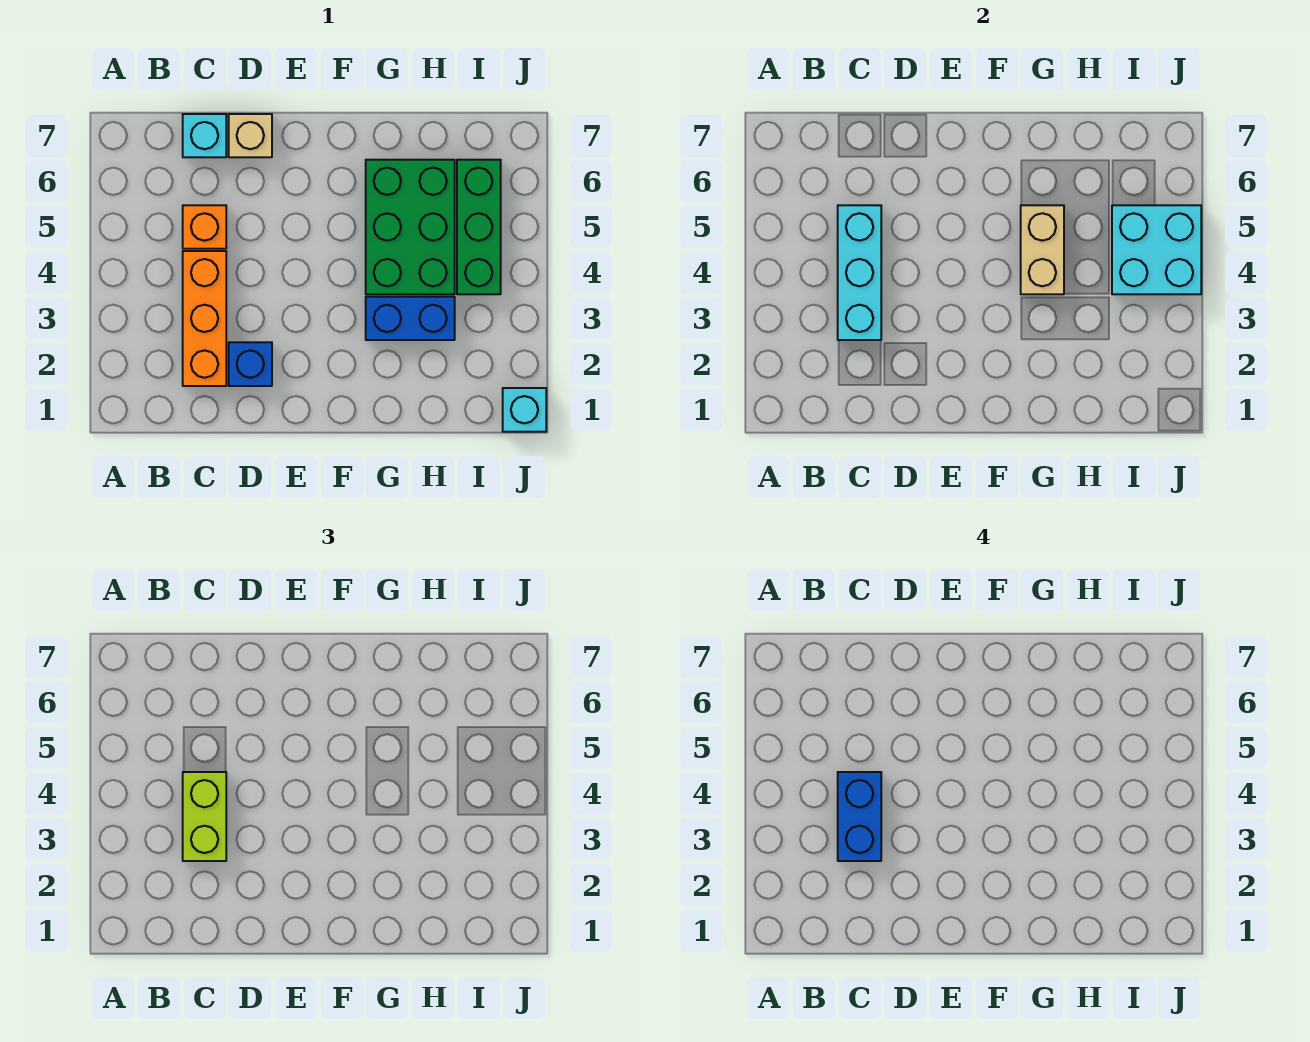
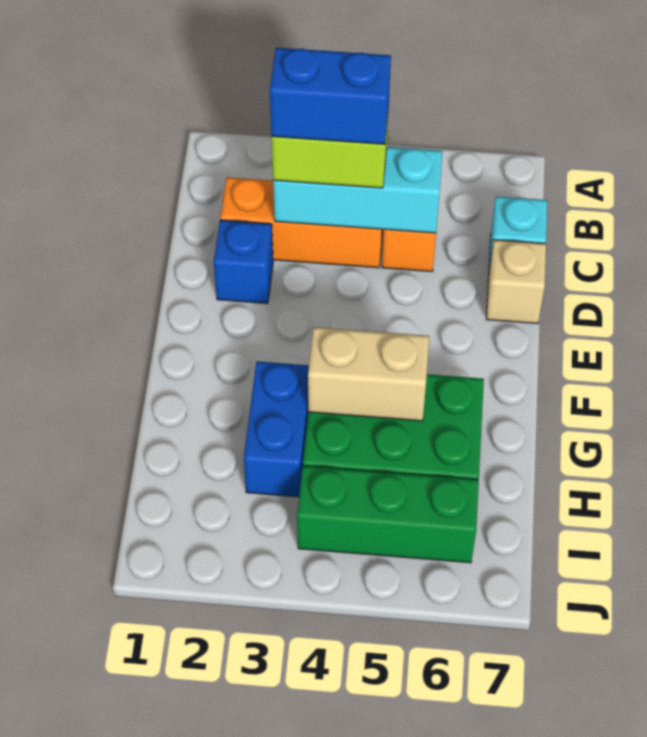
cyan 2x2 brick [1112,205,1201,294] -> none
cyan 1x1 brick [503,388,546,432] -> none

